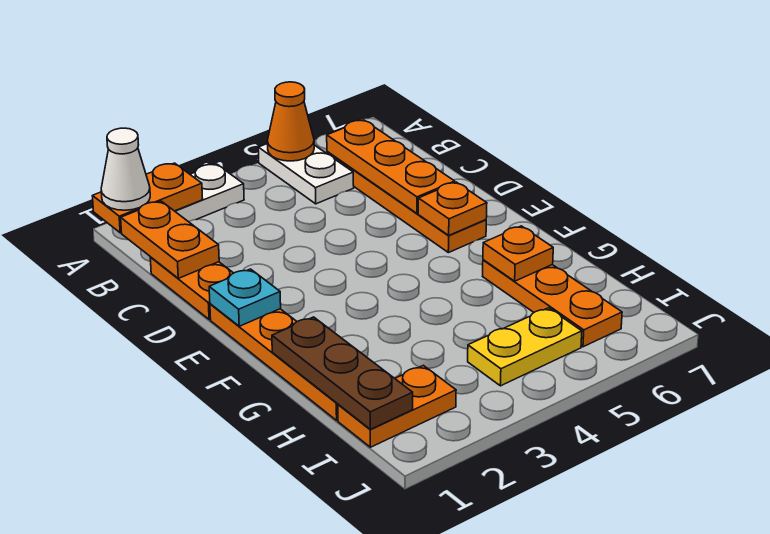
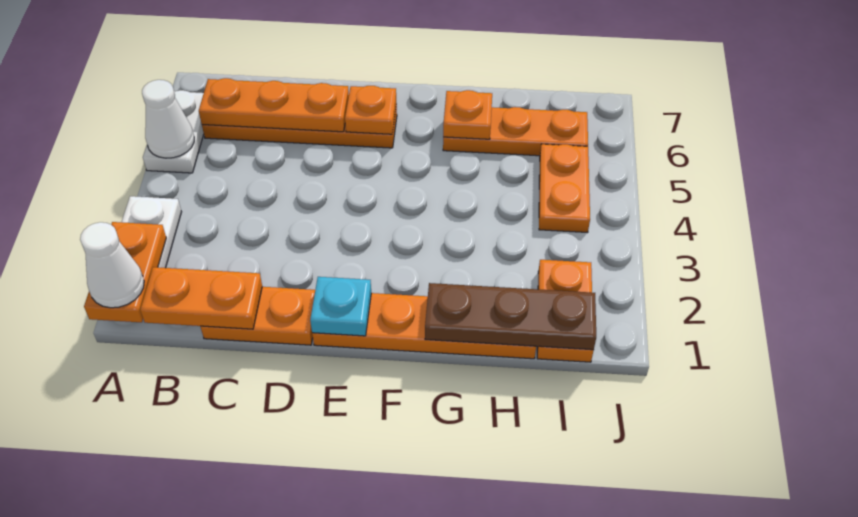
white 1x2 plate [258,144,354,204] -> white 1x2 plate turned to [143,90,204,173]
orange 1x1 cone [267,82,314,161] -> white 1x1 cone [142,80,194,158]
yellow 1x2 plate [468,308,582,386] -> orange 1x2 plate [539,144,590,233]

